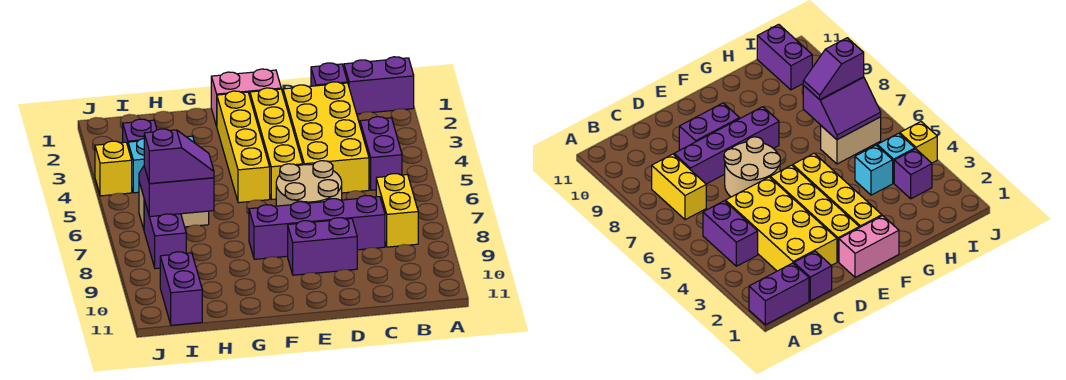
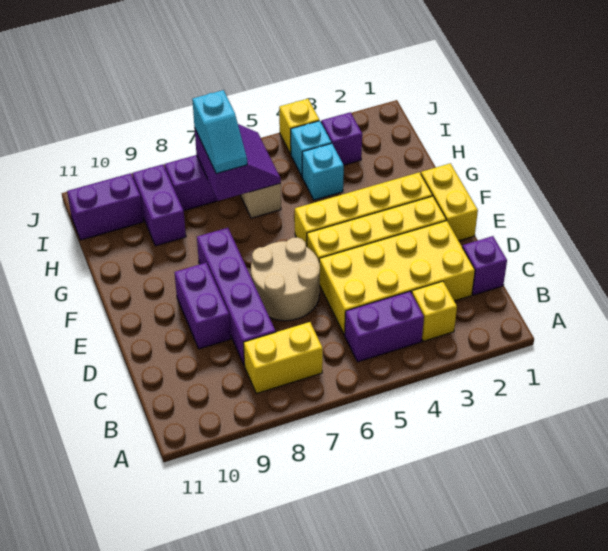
purple 1x2 brick [344,57,414,114] -> purple 1x2 brick moved to [132,164,186,246]
none -> yellow 1x1 brick [412,281,457,341]
pink 1x2 brick [211,69,281,126] -> yellow 1x2 brick [421,163,478,241]
purple 1x2 slope [144,129,214,184] -> cyan 1x2 slope [192,90,247,174]

